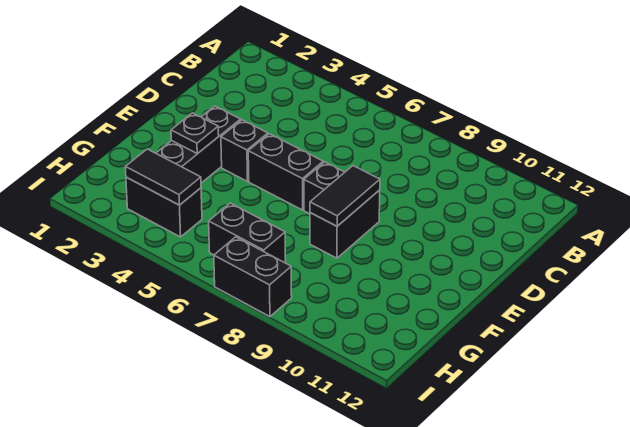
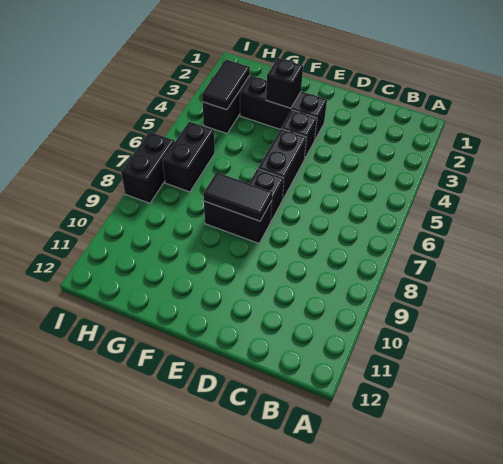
black 1x1 plate [171,113,219,154] -> black 1x1 brick [266,58,303,108]

